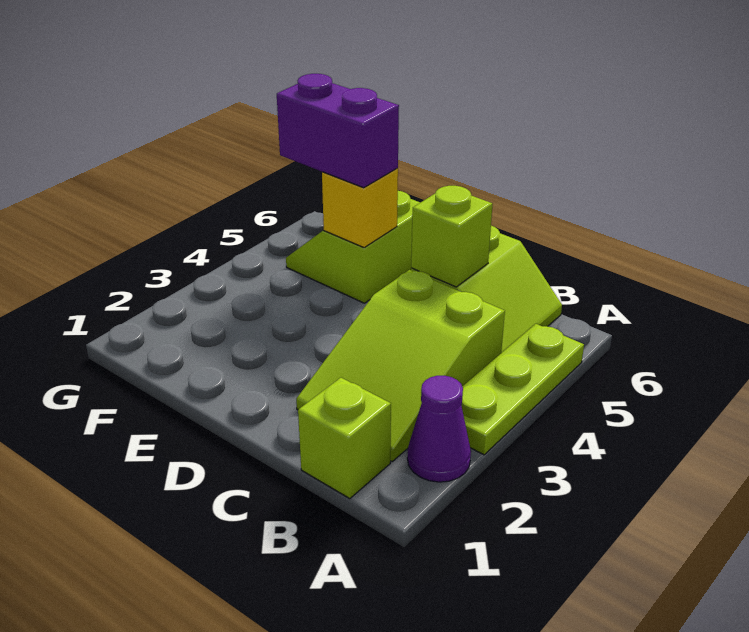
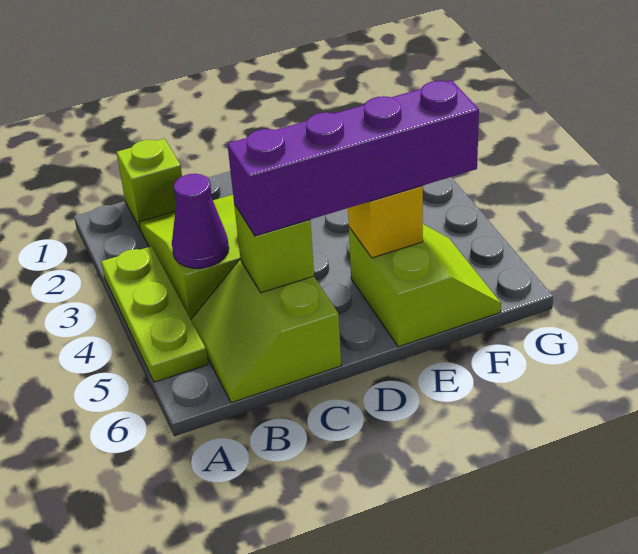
purple 1x1 cone [407,376,471,482] -> purple 1x1 cone moved to [172,174,229,268]
purple 1x2 brick [277,74,399,188] -> purple 1x4 brick [227,80,479,236]

